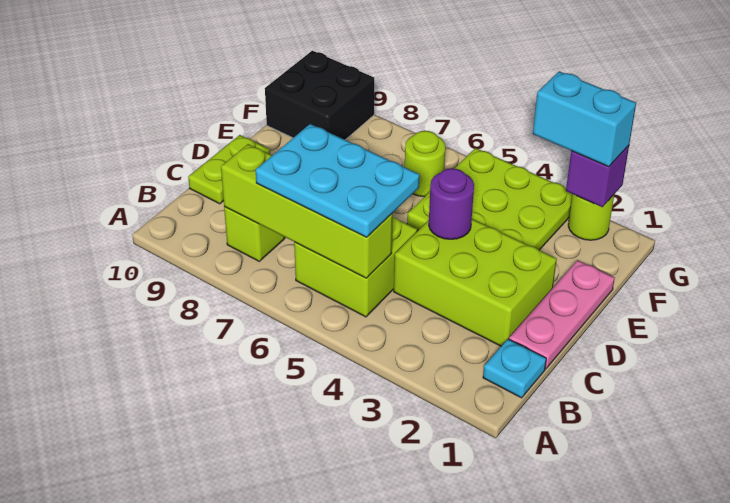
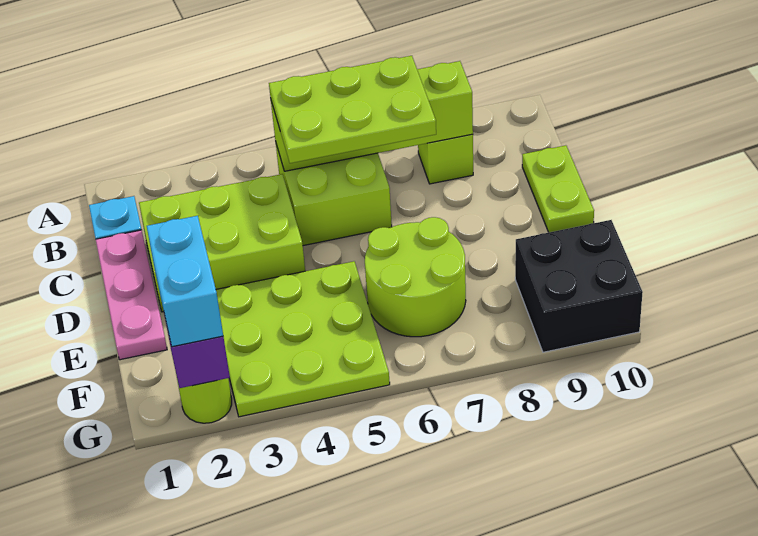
cyan 2x3 plate [256,124,419,237] -> lime 2x3 plate [269,56,436,163]
purple 1x1 round brick [429,168,474,239] -> none
lime 1x1 round brick [405,131,445,197] -> lime 2x2 round brick [365,217,466,337]
cyan 1x2 brick [533,71,636,167] -> cyan 1x2 brick turned to [147,216,223,347]

